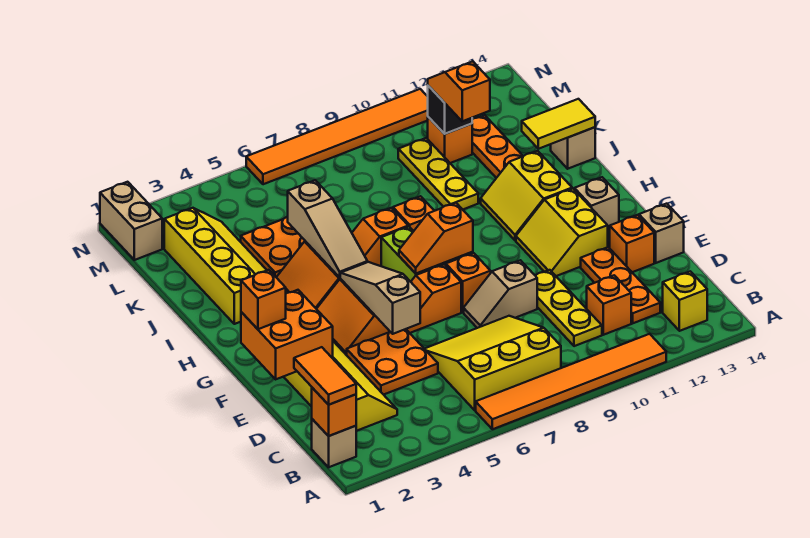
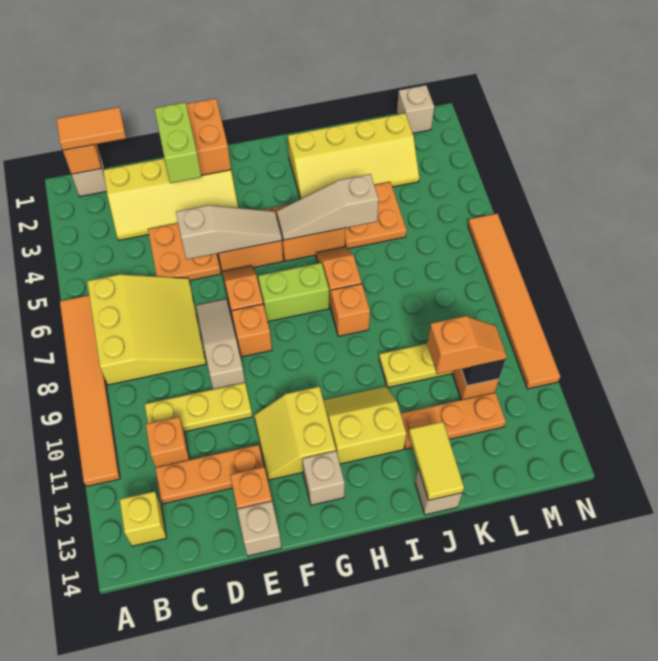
none -> lime 1x2 brick [154,102,201,183]
tan 1x2 slope [464,260,537,328] -> tan 1x3 slope [196,299,245,389]
orange 1x1 brick [241,270,286,329] -> none
yellow 2x2 slope [516,189,608,276] -> yellow 2x2 slope turned to [254,387,336,480]
orange 1x2 slope [399,203,473,274] -> none
tan 1x2 brick [100,182,162,260] -> tan 1x1 brick [397,85,434,133]

